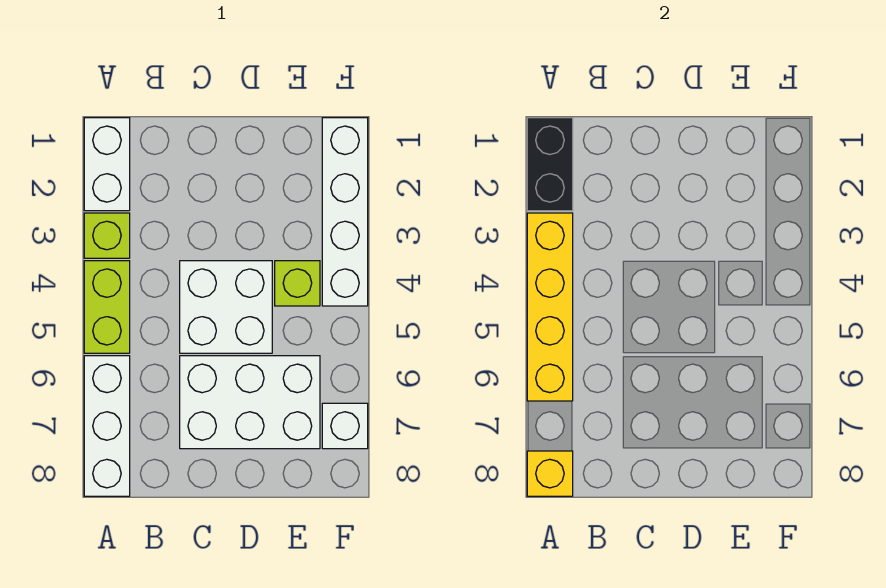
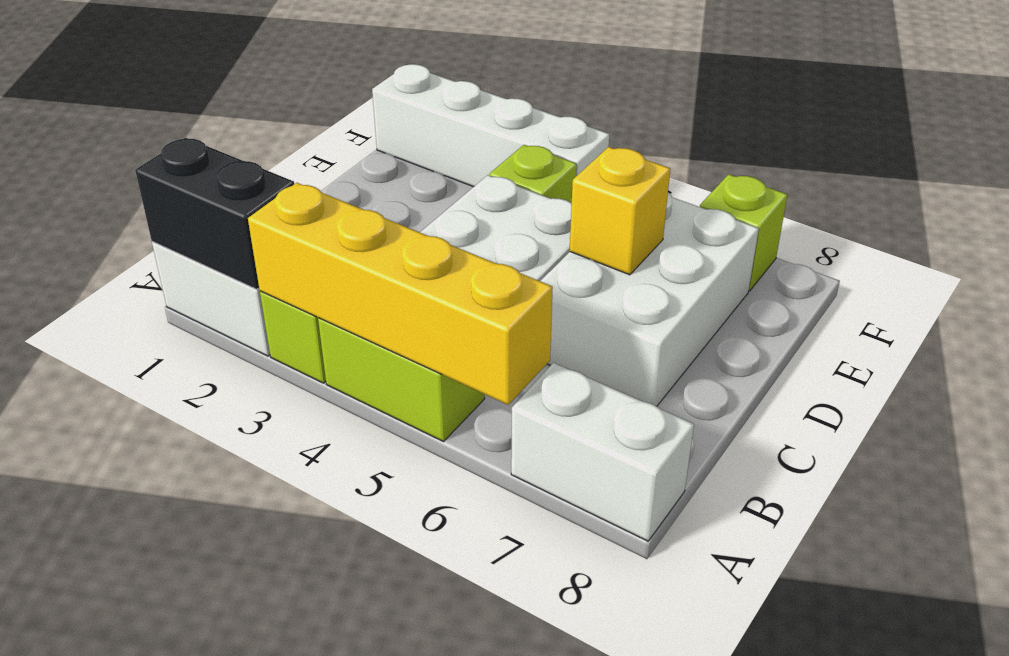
white 1x3 brick [84,356,130,496] -> white 1x2 brick [511,363,694,541]
yellow 1x1 brick [527,451,573,496] -> yellow 1x1 brick moved to [570,147,670,275]
white 1x1 brick [322,403,368,449] -> lime 1x1 brick [700,174,787,291]

